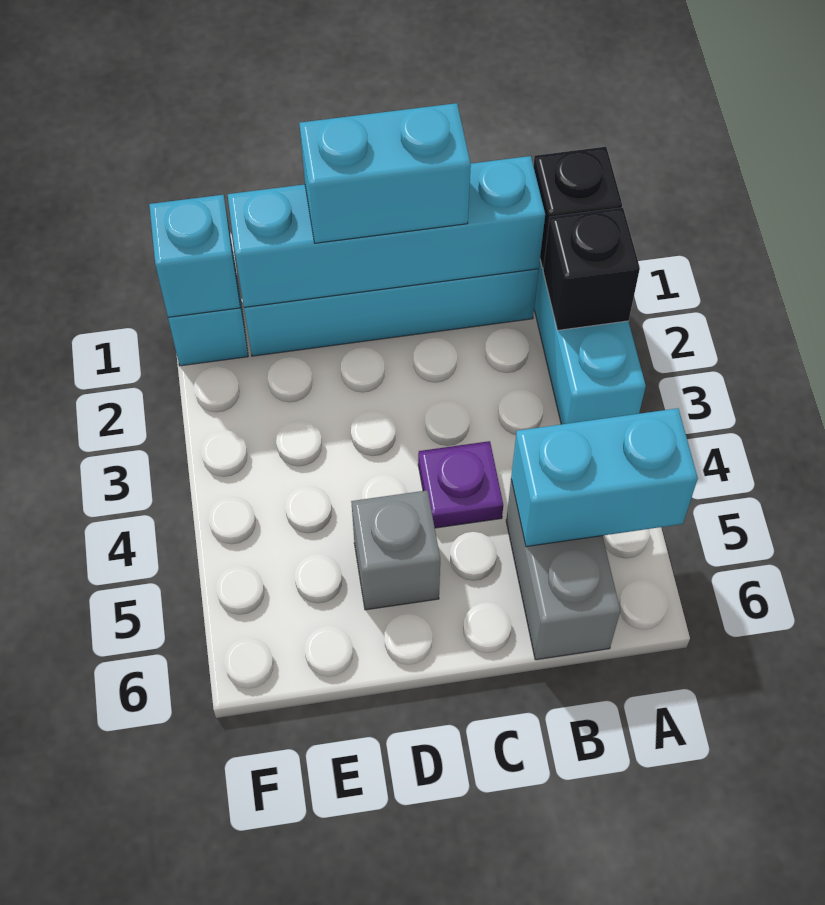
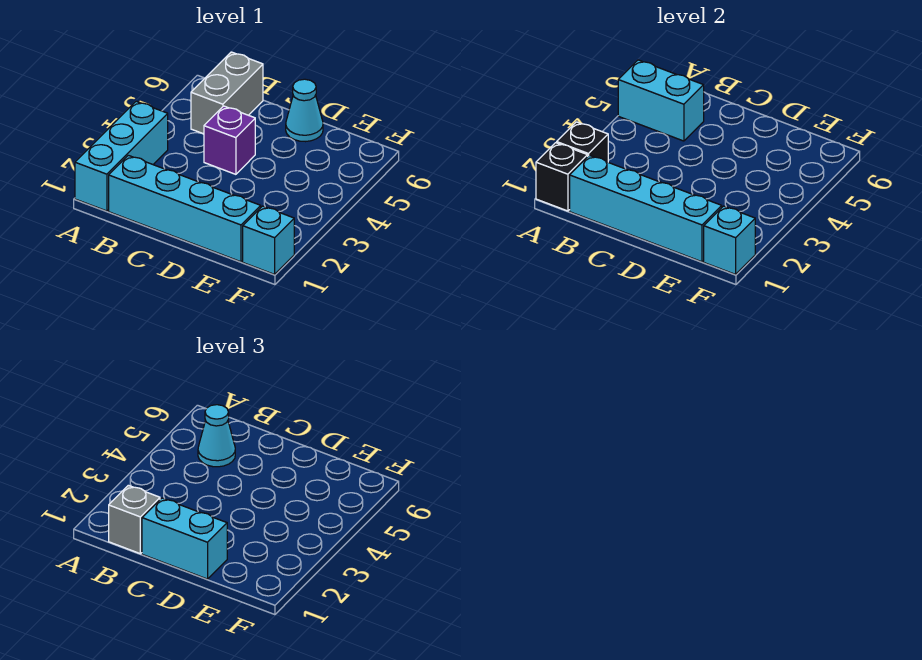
none -> cyan 1x1 cone [198,405,235,467]
purple 1x1 plate [418,441,503,528] -> purple 1x1 brick [204,106,255,174]
grey 1x1 brick [351,490,440,610] -> grey 1x1 brick moved to [109,485,160,554]
none -> cyan 1x1 cone [286,79,323,142]

